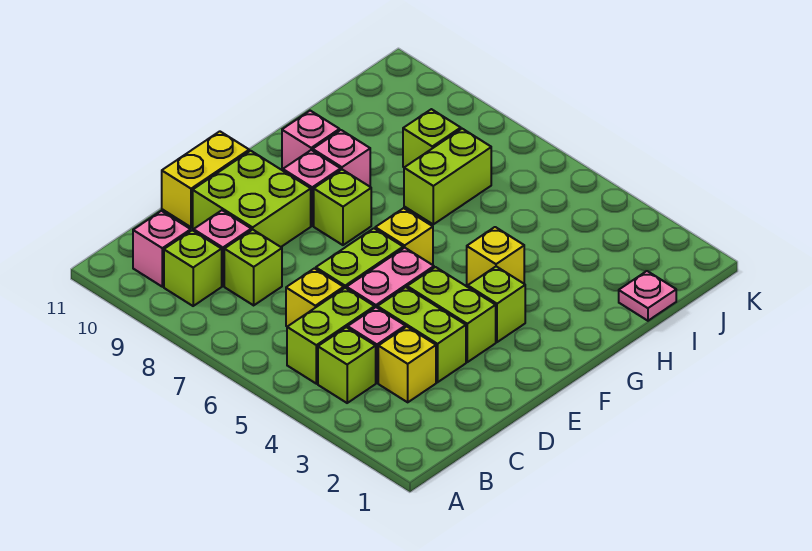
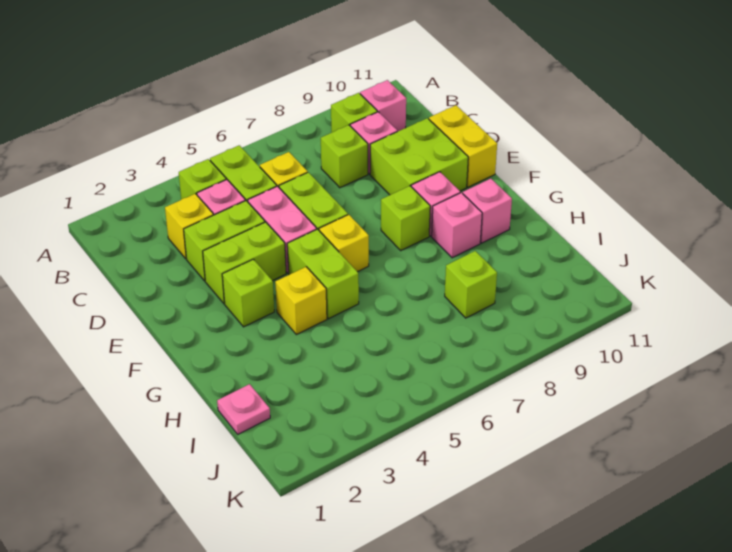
lime 1x2 brick [404,129,491,224] -> lime 1x2 brick moved to [287,229,359,319]

